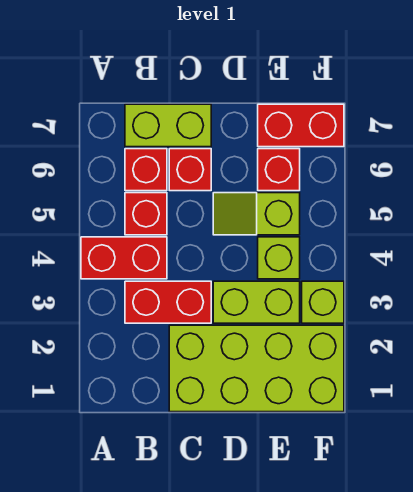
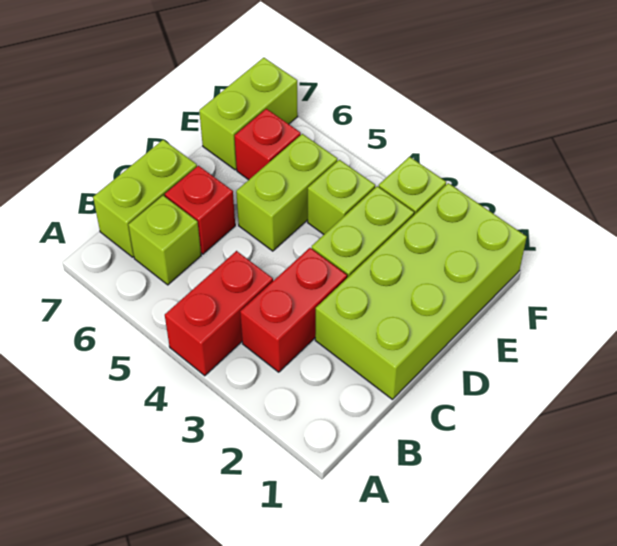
red 1x1 brick [125,193,167,235] -> none
red 1x1 brick [125,149,167,191] -> lime 1x1 brick [128,196,201,285]
lime 1x2 slope [213,193,300,235] -> lime 1x2 brick [236,134,337,251]
red 1x2 brick [258,104,344,147] -> lime 1x2 brick [199,58,298,170]

